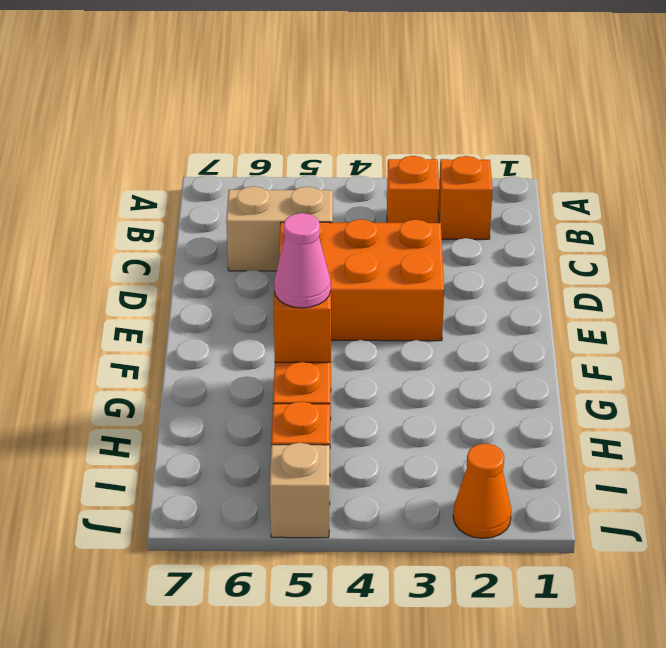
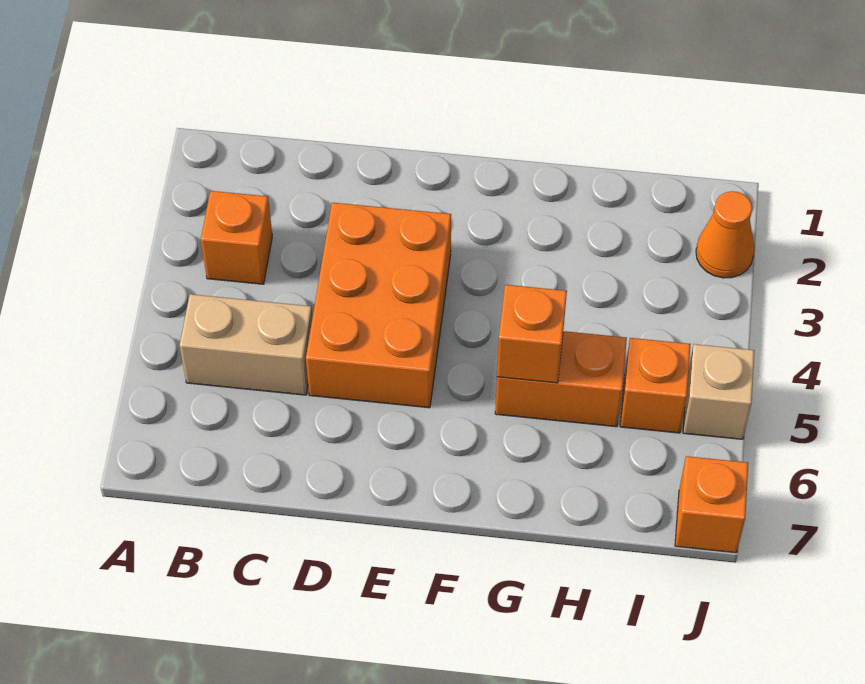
orange 1x1 brick [438,156,492,239] -> orange 1x1 brick moved to [675,456,748,553]
tan 1x2 brick [226,186,333,271] -> tan 1x2 brick turned to [180,294,312,395]
pink 1x1 cone [274,213,331,308] -> none

